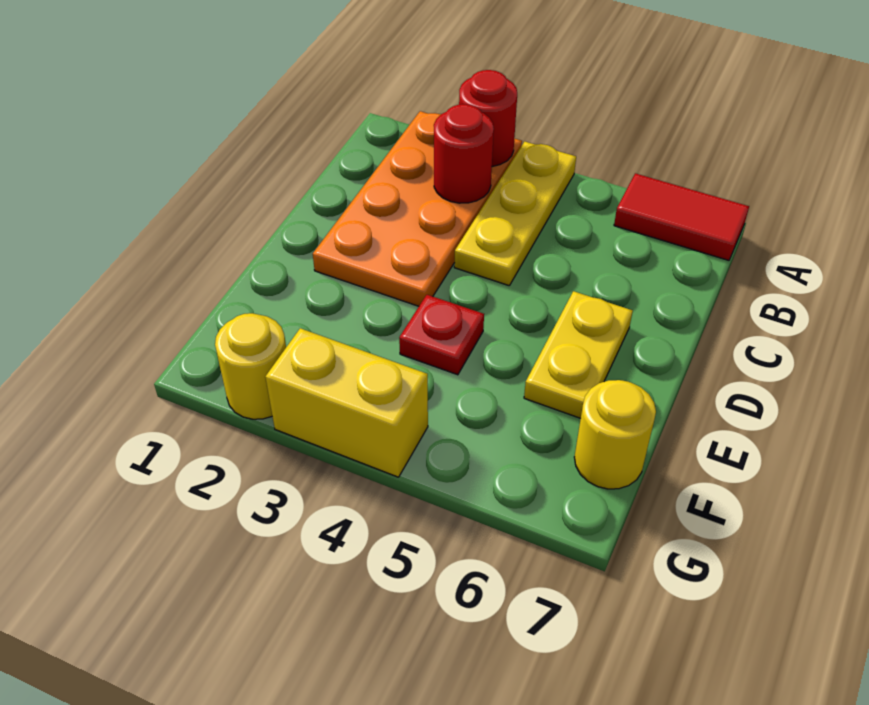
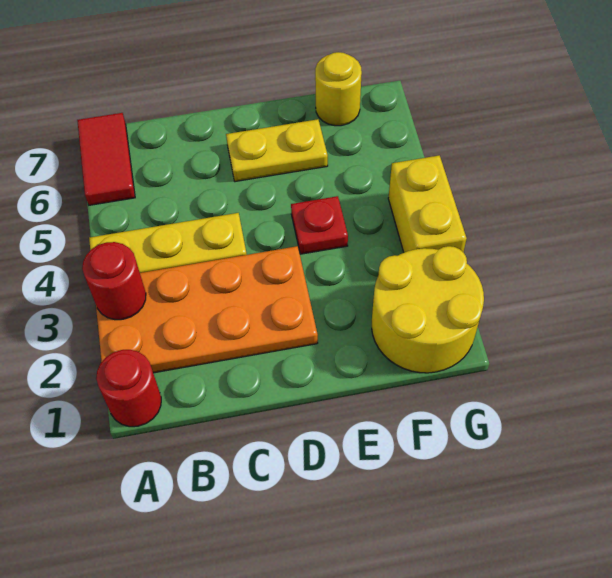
red 1x1 round brick [434,104,494,203] -> red 1x1 round brick moved to [96,350,161,427]
yellow 1x1 round brick [215,313,286,419] -> yellow 2x2 round brick [372,246,484,373]

